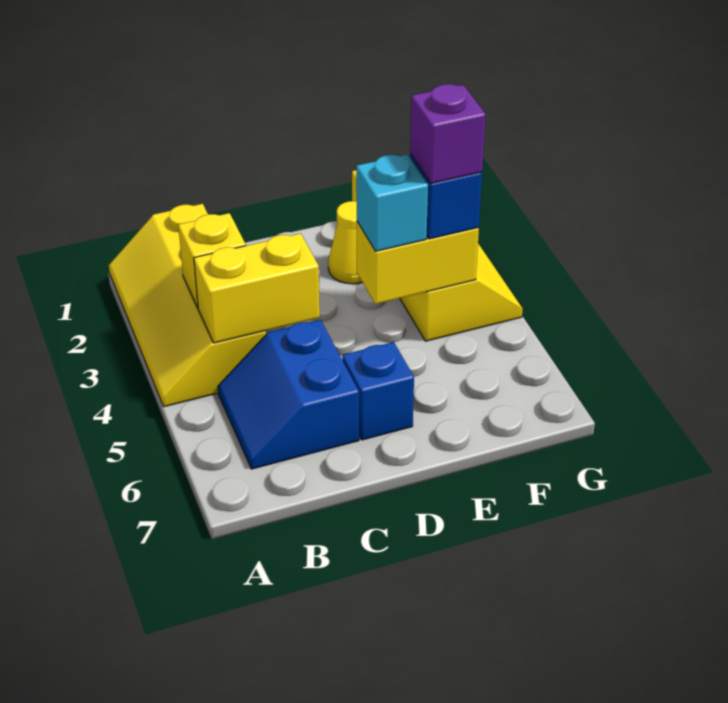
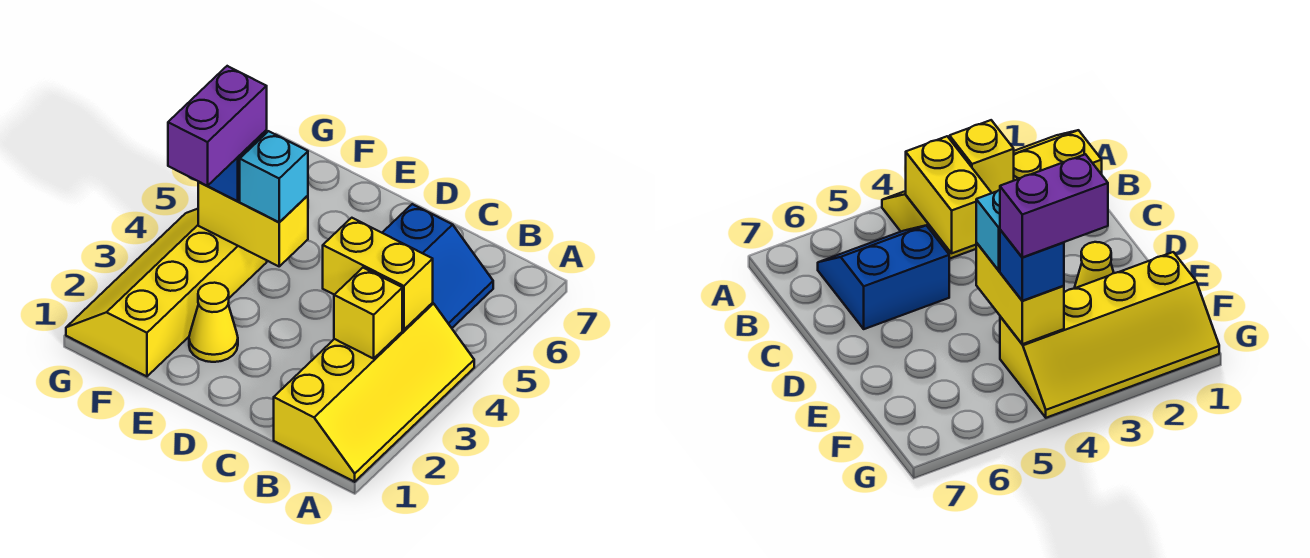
blue 1x1 brick [342,342,414,440] -> none
purple 1x1 brick [410,84,486,183] -> purple 1x2 brick [168,66,267,186]

